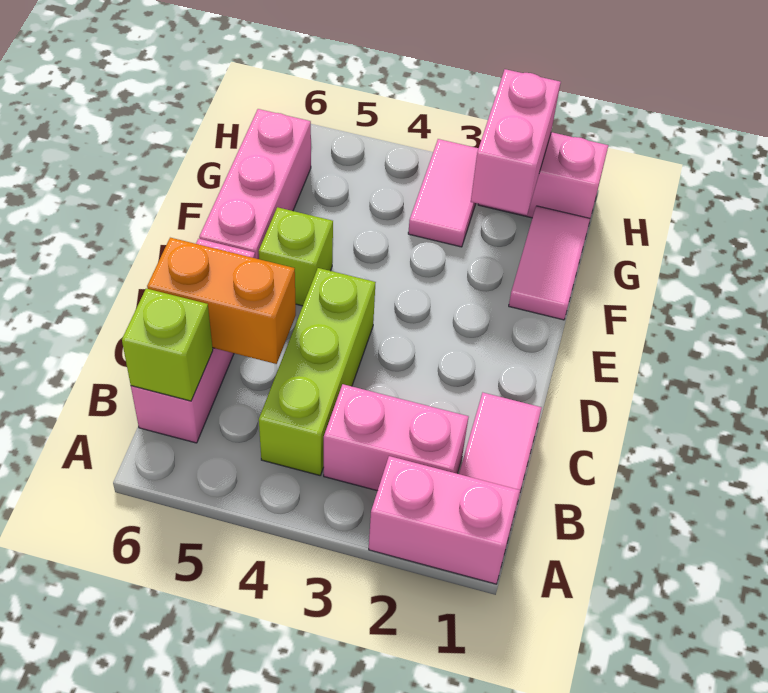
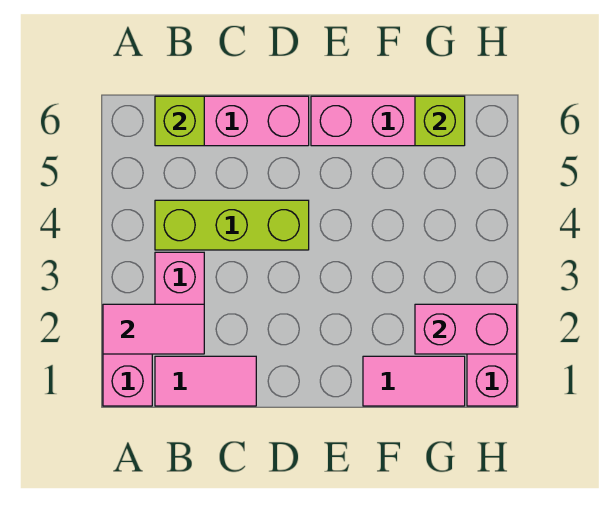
orange 1x2 brick [147,238,296,364] -> none
lime 1x1 brick [259,207,333,306] -> lime 1x1 brick moved to [415,96,465,146]
pink 1x2 tile [408,139,478,247] -> pink 1x2 tile moved to [103,304,204,354]

